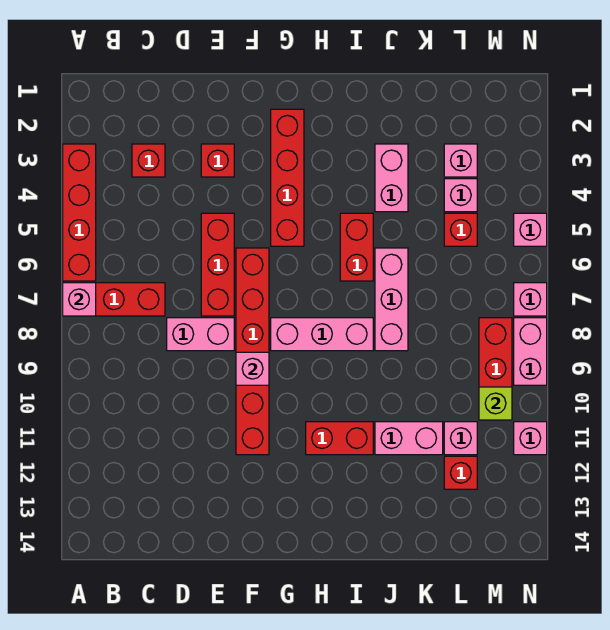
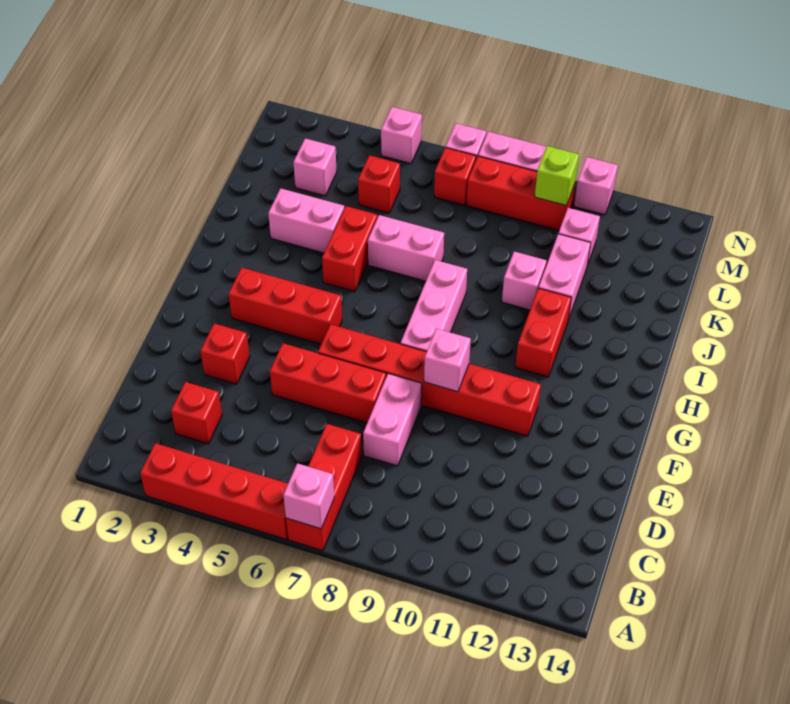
red 1x4 brick [271,109,304,246] -> red 1x3 brick [229,268,342,344]
red 1x2 brick [340,213,373,281] -> red 1x2 brick turned to [322,206,377,292]
pink 1x3 brick [375,248,408,351] -> pink 1x2 brick [368,215,444,281]
pink 1x1 brick [444,179,477,212] -> pink 1x1 brick moved to [502,252,547,310]
red 1x1 brick [444,456,477,489] -> red 1x1 brick moved to [434,148,476,205]

